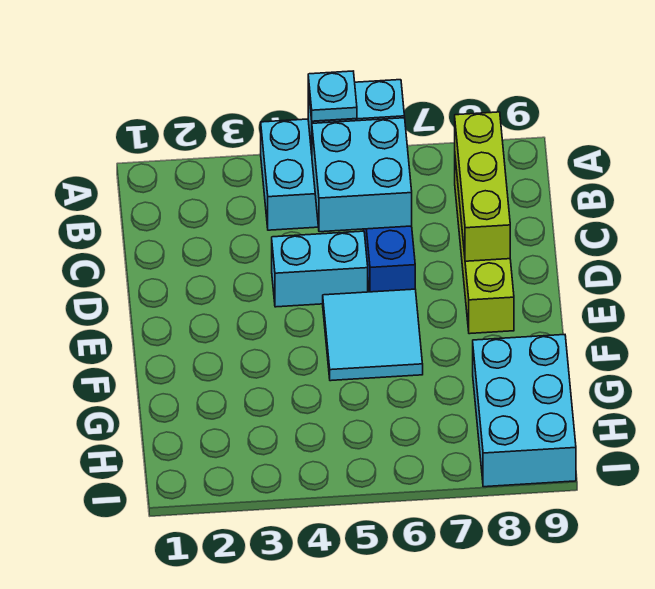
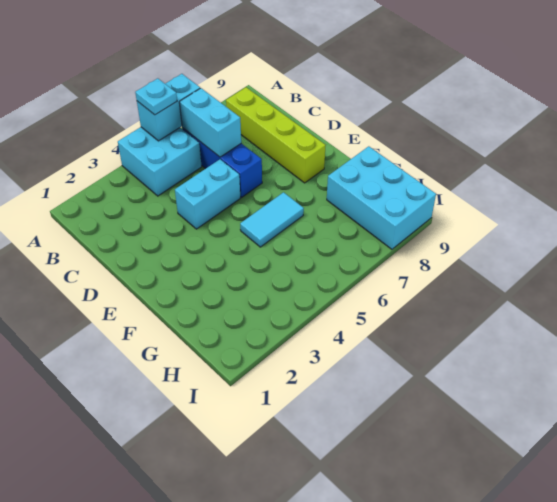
cyan 2x2 brick [312,118,412,232] -> cyan 1x2 brick [179,88,241,157]
lime 1x3 brick [455,112,510,261] -> none
cyan 2x2 tile [323,289,423,381] -> cyan 1x2 tile [240,192,304,247]

